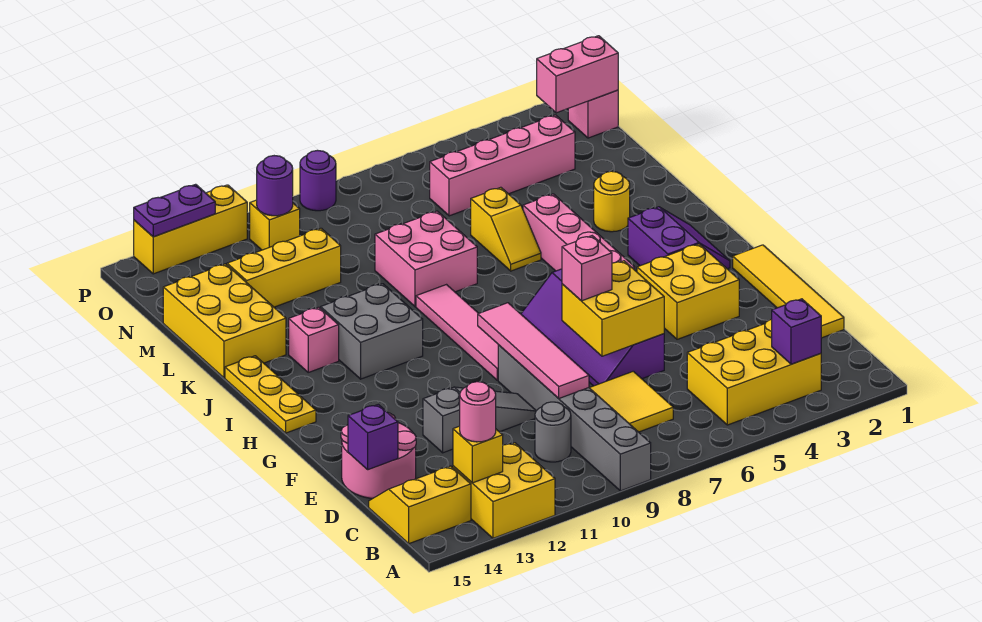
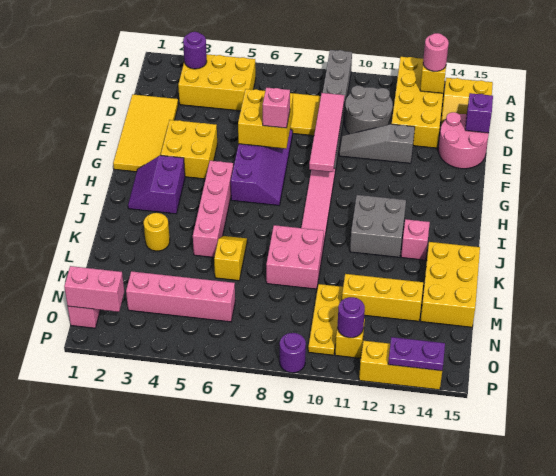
yellow 2x2 brick [453,443,555,538] -> yellow 2x4 brick [392,57,443,148]
purple 1x1 brick [772,299,821,364] -> purple 1x1 round brick [183,32,207,69]
grey 1x1 round brick [535,402,571,462] -> grey 2x2 round brick [344,86,393,134]
yellow 1x4 tile [733,245,844,338] -> yellow 2x4 tile [113,94,178,172]
yellow 1x3 plate [225,356,316,433] -> yellow 1x3 plate moved to [308,284,343,355]

